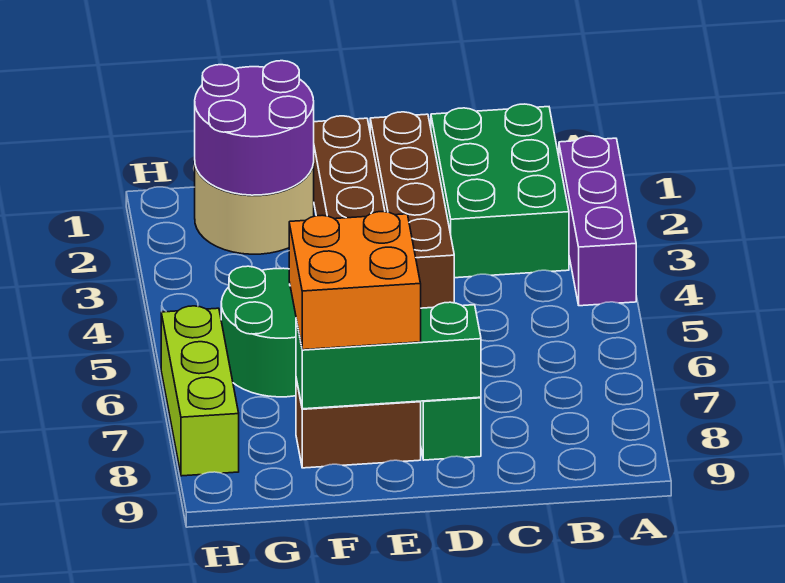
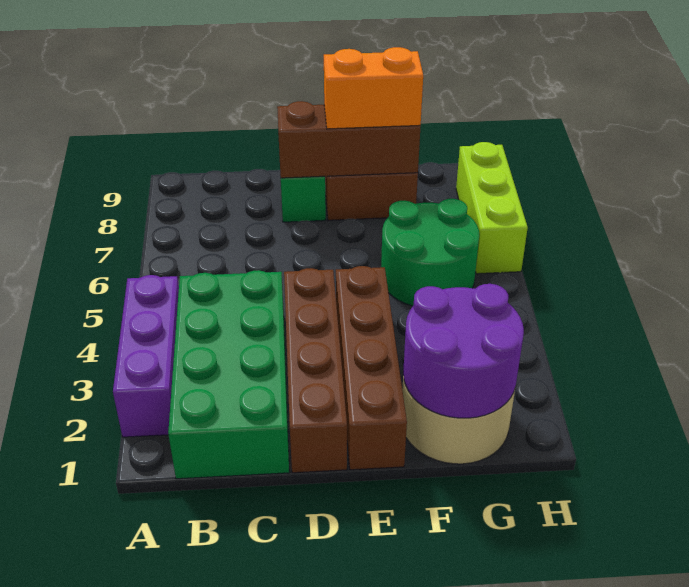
green 2x3 brick [431,104,569,278] -> green 2x4 brick [168,270,289,479]
green 1x3 brick [296,302,481,409] -> brown 1x3 brick [277,101,421,178]
orange 2x2 brick [289,212,421,350] -> orange 1x2 brick [324,47,423,129]

